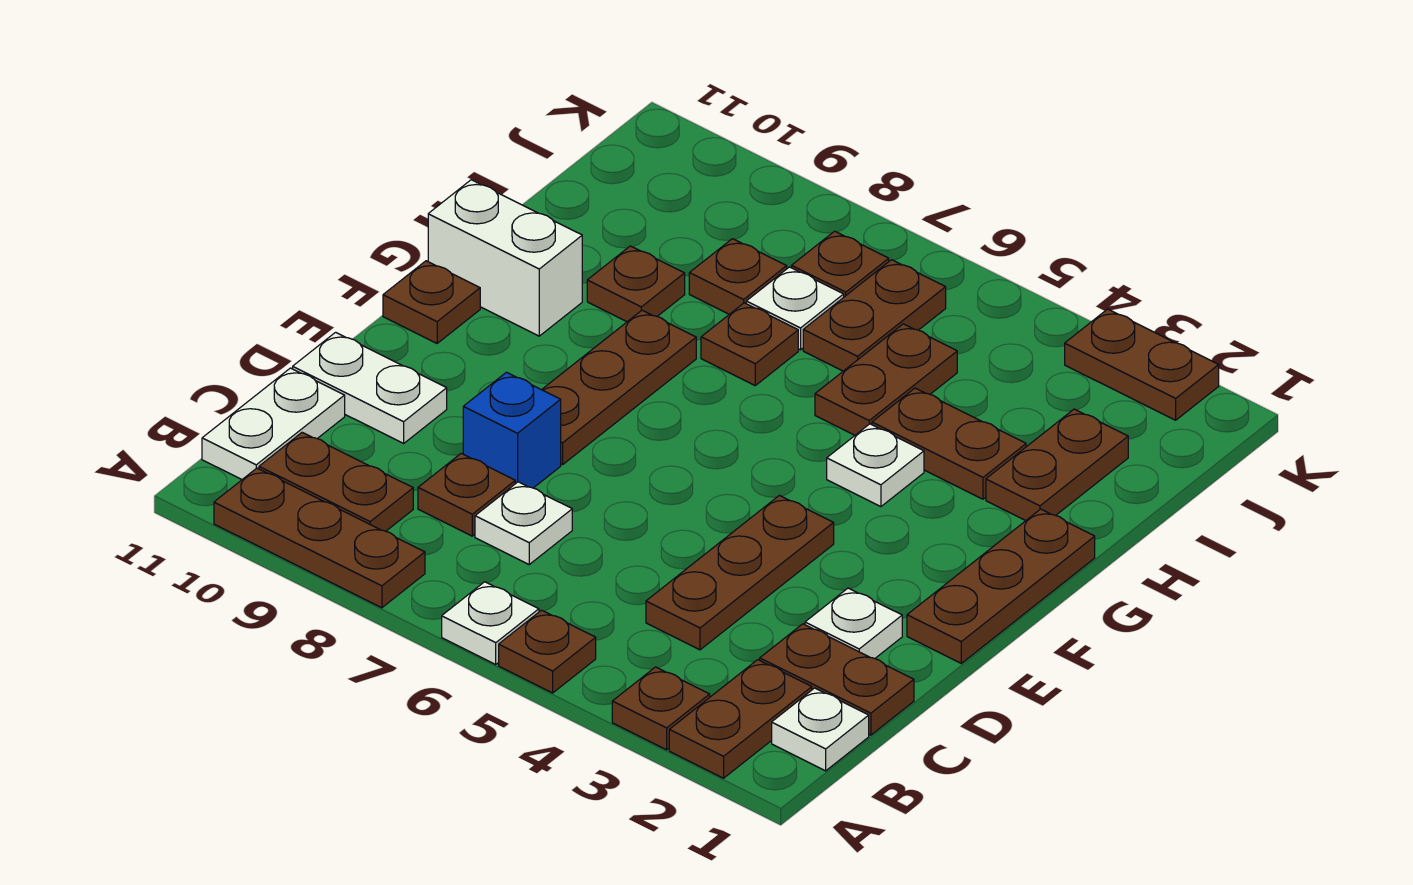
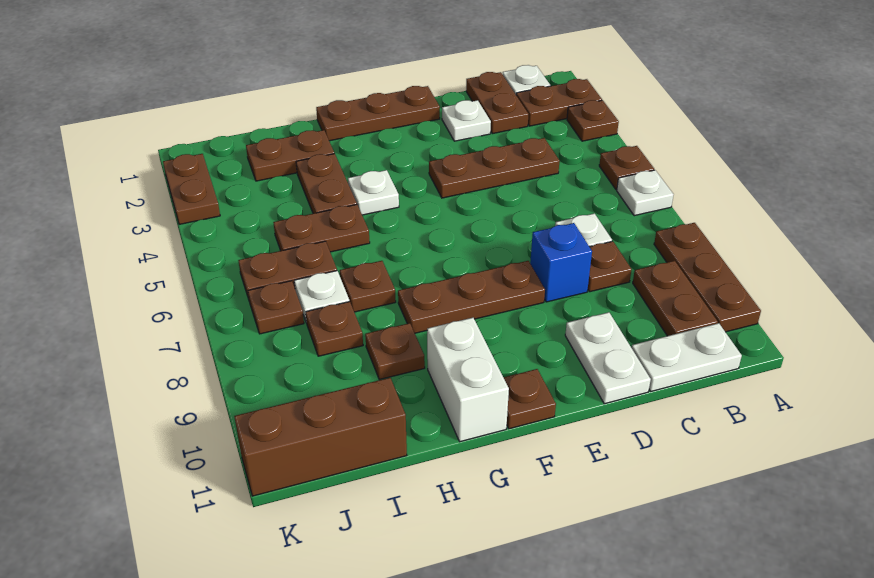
none -> brown 1x3 brick [234,378,407,496]

